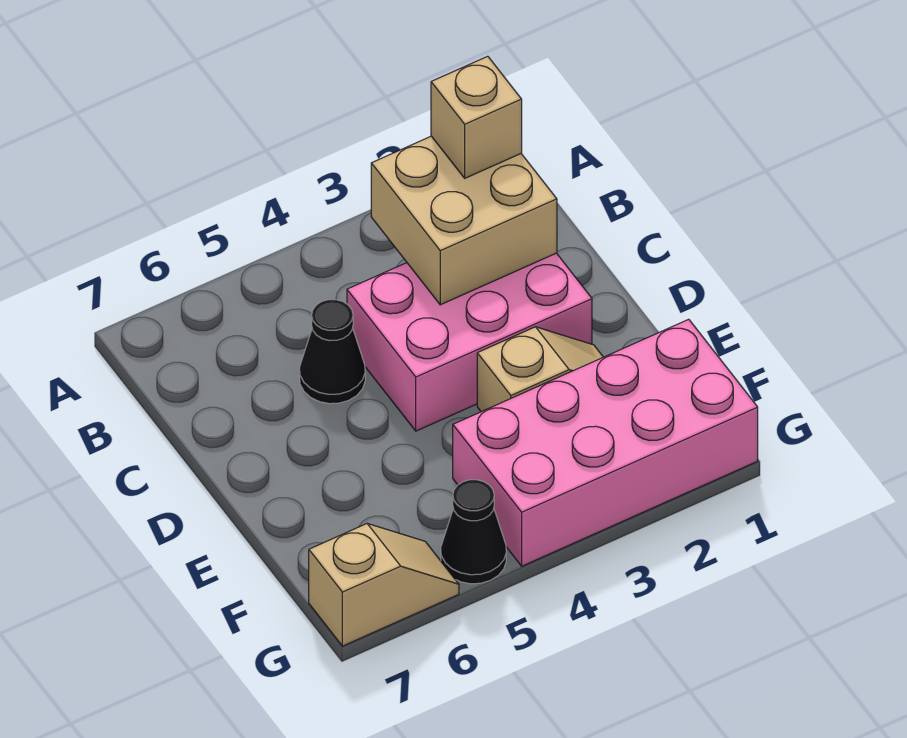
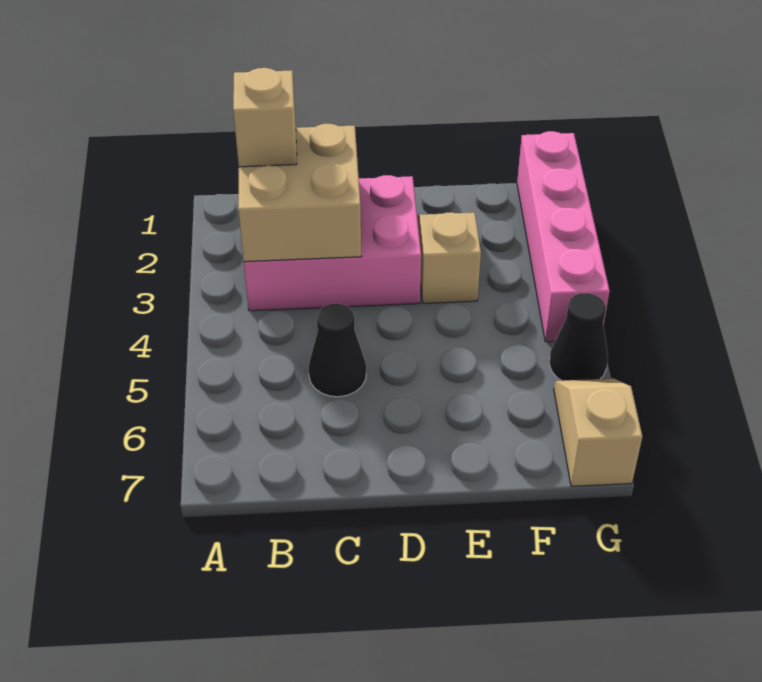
pink 2x3 brick [347,253,592,431] -> pink 2x3 brick turned to [244,175,421,311]
pink 2x4 brick [453,319,758,566] -> pink 1x4 brick [517,131,610,342]

